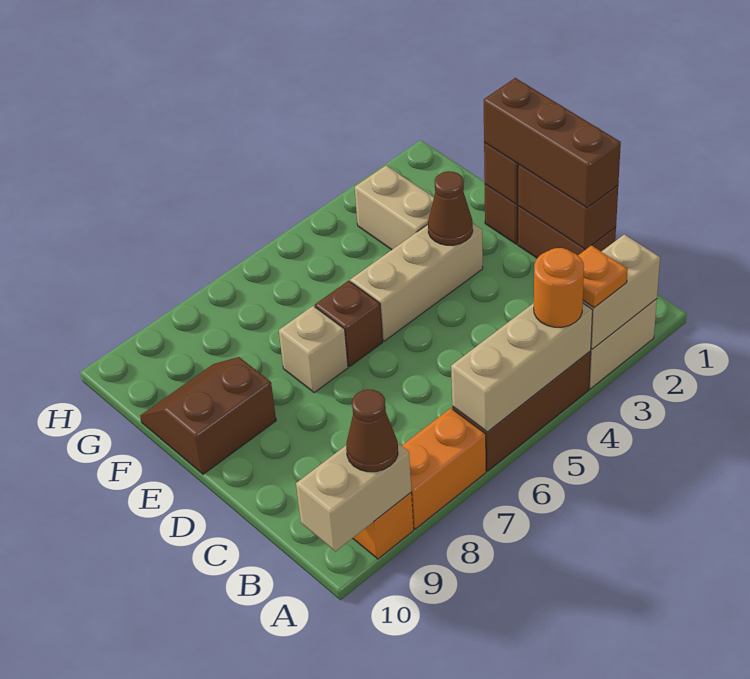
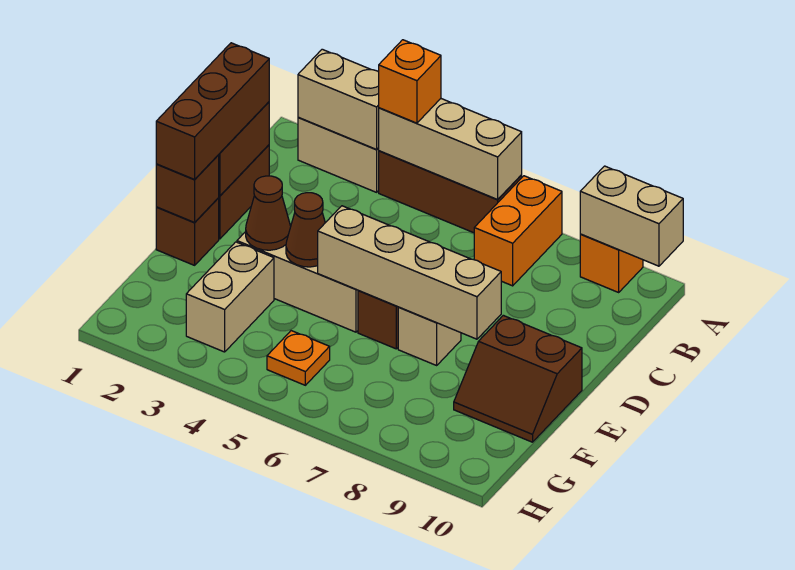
orange 1x1 plate [578,245,628,308] -> orange 1x1 plate moved to [267,331,330,385]
orange 1x1 round brick [534,248,584,327] -> orange 1x1 brick [379,40,441,123]
orange 1x2 brick [402,408,486,529] -> orange 1x2 brick turned to [474,176,562,286]
brown 1x1 cone [346,389,398,472] -> brown 1x1 cone moved to [286,193,325,267]
none -> tan 1x4 brick [318,206,501,339]

